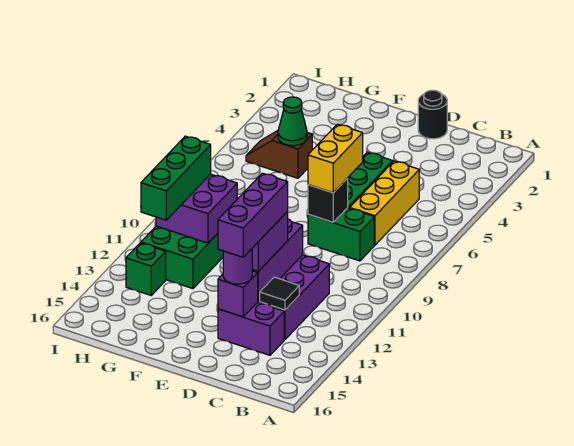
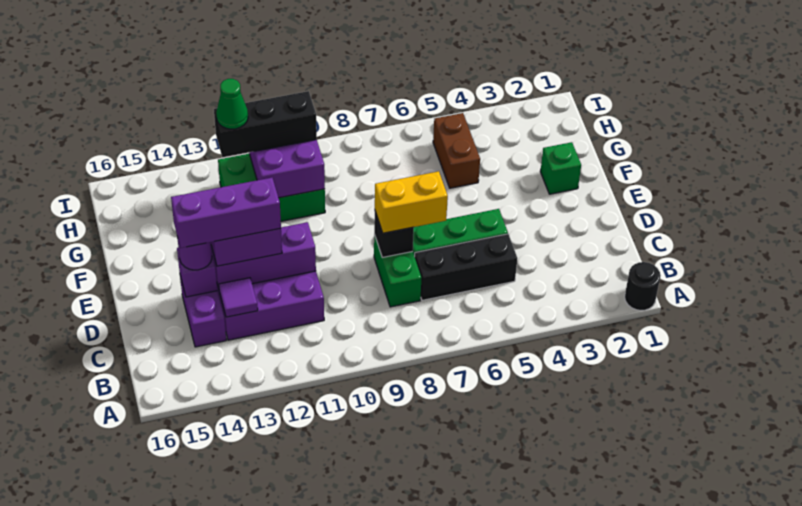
yellow 1x3 brick [350,161,419,245] -> black 1x3 brick [415,234,518,300]
black 1x1 tile [260,277,299,310] -> purple 1x1 tile [219,278,258,317]
black 1x1 round brick [418,90,447,139] -> black 1x1 round brick moved to [625,262,661,311]
brown 1x2 slope [246,131,312,178] -> brown 1x2 brick [433,113,480,188]
green 1x1 cone [278,97,307,146] -> green 1x1 cone moved to [216,79,248,129]
green 1x3 brick [141,136,211,220] -> black 1x3 brick [214,91,317,157]
green 1x1 brick [126,243,166,295] -> green 1x1 brick moved to [540,142,581,194]

